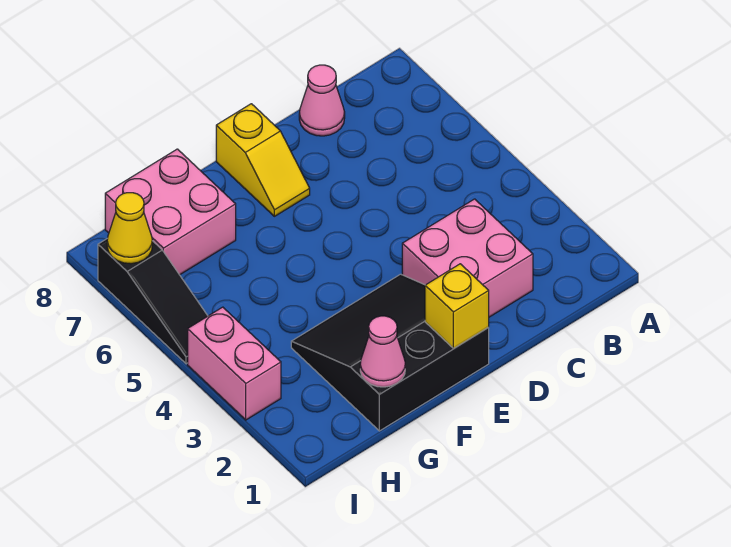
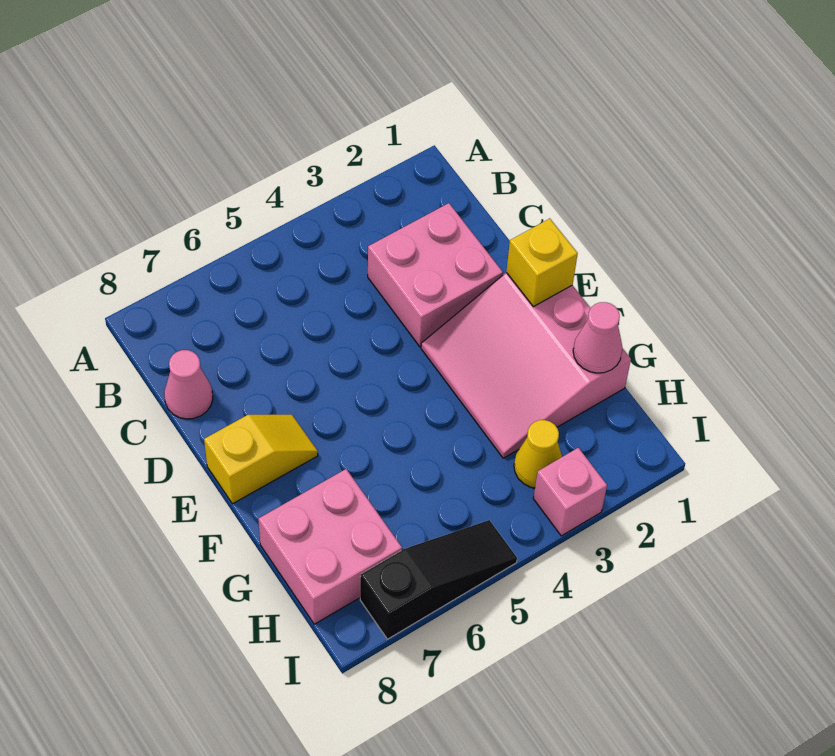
black 3x3 slope [291,274,489,431] -> pink 3x3 slope [421,273,631,458]
pink 1x2 brick [188,307,281,420] -> pink 1x1 brick [533,448,607,536]
yellow 1x1 cone [107,193,152,264] -> yellow 1x1 cone moved to [514,420,562,488]

